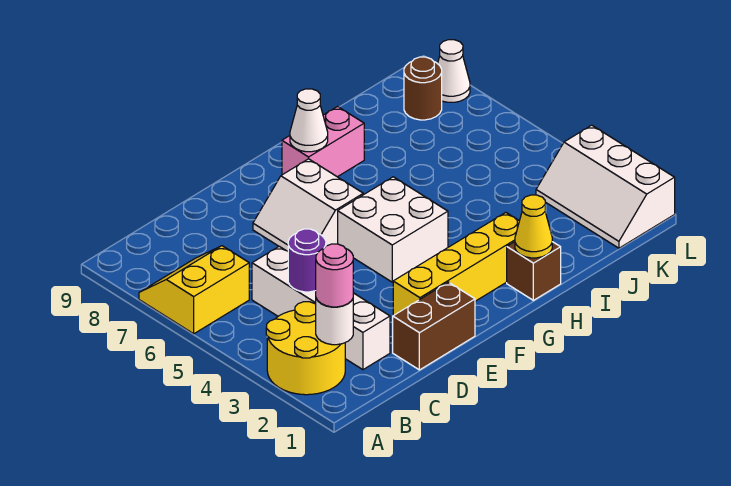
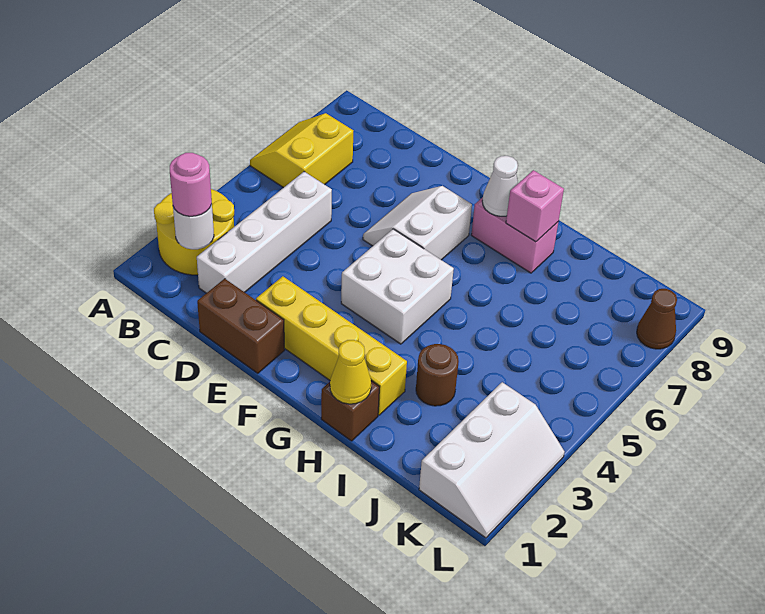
yellow 2x2 slope [139,246,249,334] -> yellow 2x2 slope turned to [250,113,353,188]
purple 1x1 round brick [288,229,326,292] -> none
none -> pink 1x1 brick [506,170,564,242]
white 2x3 slope [536,125,675,248] -> white 2x3 slope turned to [419,382,565,538]
brown 1x1 round brick [404,57,442,120] -> brown 1x1 round brick moved to [416,344,459,406]
white 1x1 cone [438,40,470,102] -> brown 1x1 cone [637,289,677,349]

